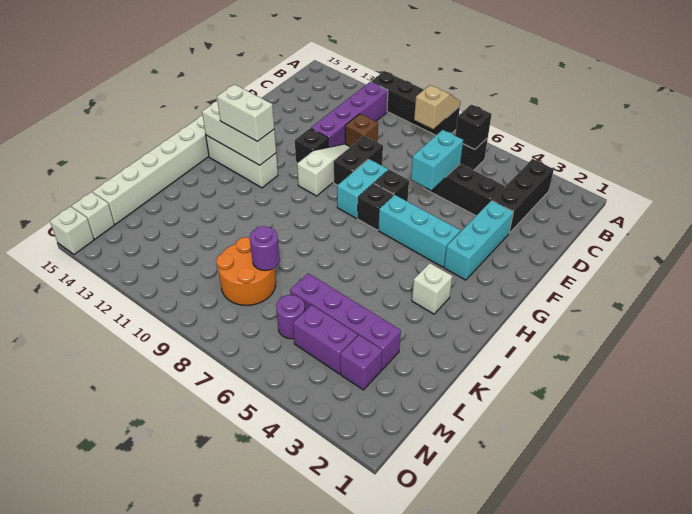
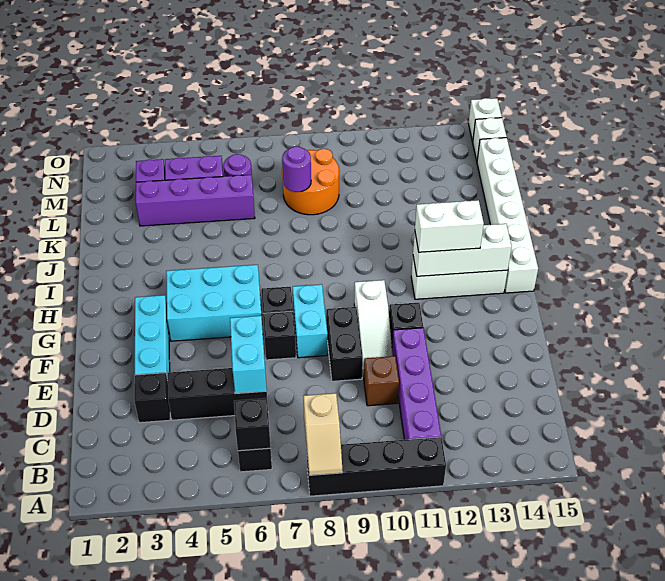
black 1x3 brick [492,159,554,233] -> black 1x1 brick [134,373,170,423]
cyan 1x3 brick [378,195,460,267] -> cyan 2x3 brick [166,265,262,341]
white 1x1 brick [412,263,452,314] -> none

